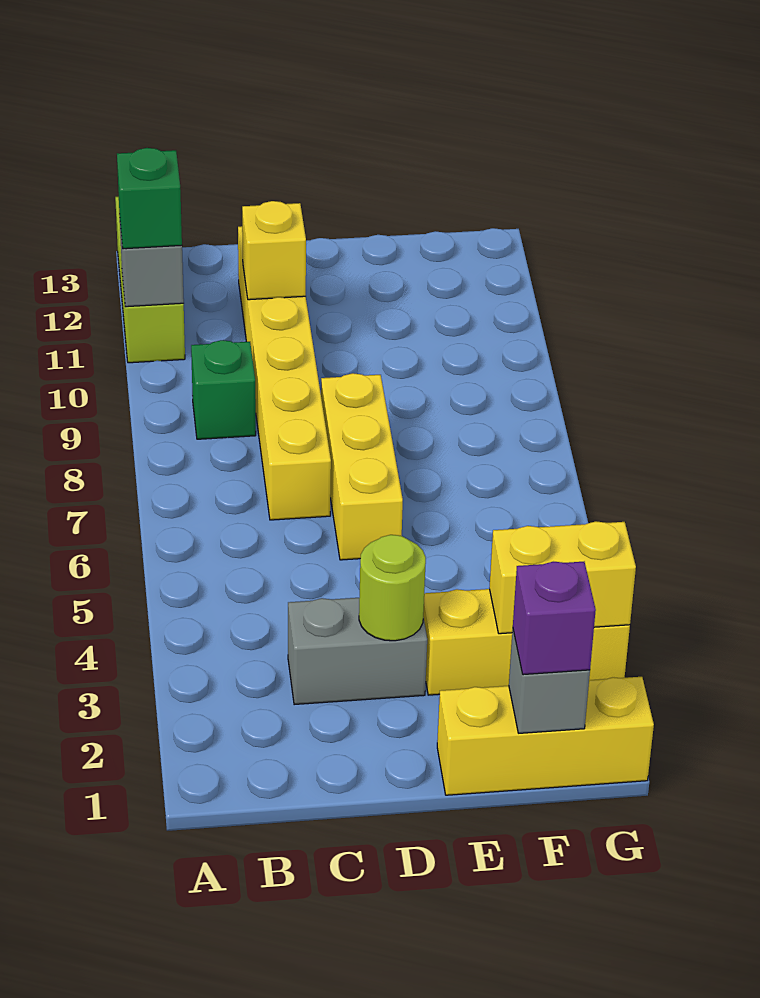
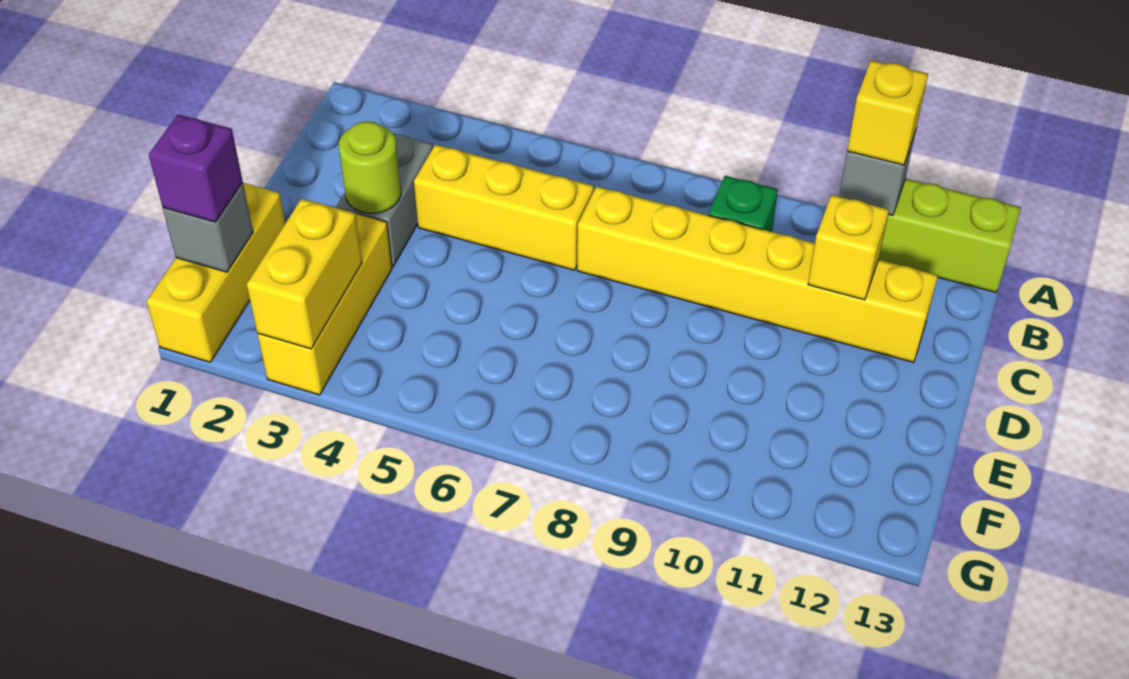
green 1x1 brick [117,148,182,249] -> yellow 1x1 brick [847,60,928,165]
yellow 1x3 brick [321,373,403,560] -> yellow 1x3 brick moved to [414,144,594,270]

